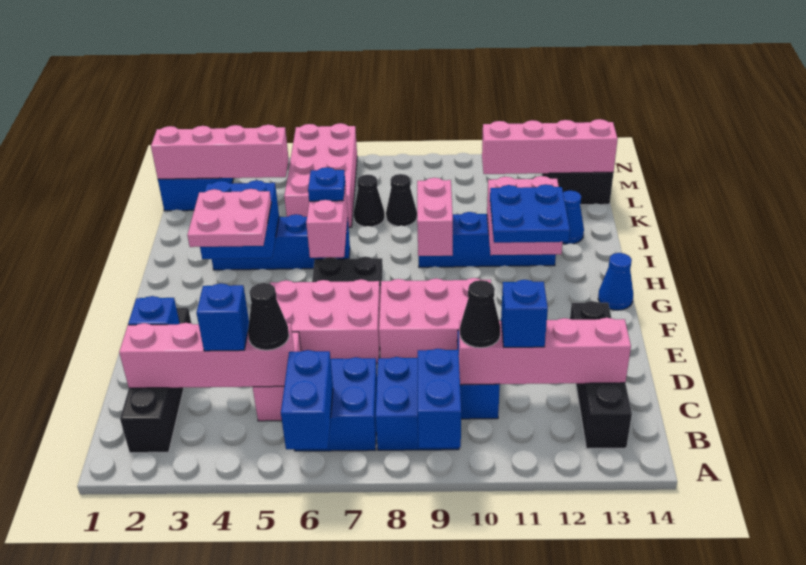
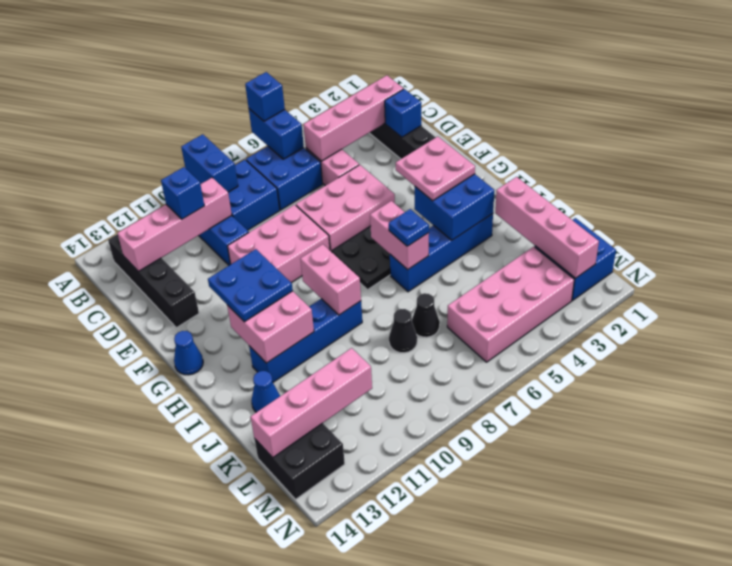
blue 1x1 brick [197,284,249,351] -> blue 1x1 brick moved to [245,72,285,121]
black 1x1 cone [248,283,289,350] -> none
black 1x1 cone [460,280,501,348] -> none
pink 2x4 brick [284,123,357,227] -> pink 2x4 brick turned to [447,247,574,362]
pink 1x4 brick [151,125,289,179] -> pink 1x4 brick turned to [495,177,599,278]

